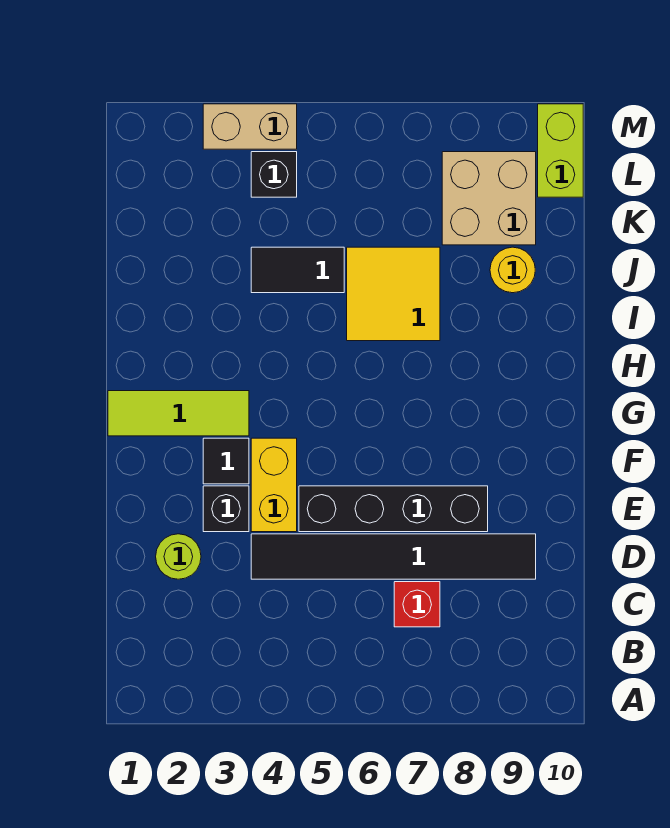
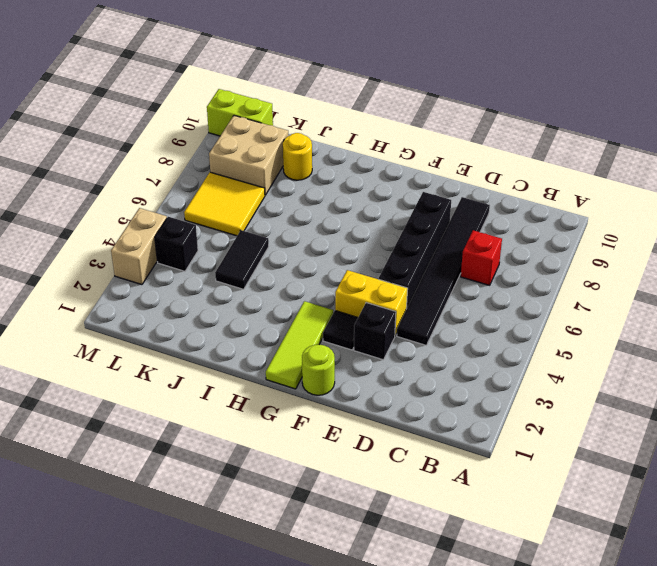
lime 1x1 round brick [156,534,201,579] -> lime 1x1 round brick moved to [302,345,335,395]
yellow 2x2 tile [347,247,440,341] -> yellow 2x2 tile moved to [184,172,265,236]

